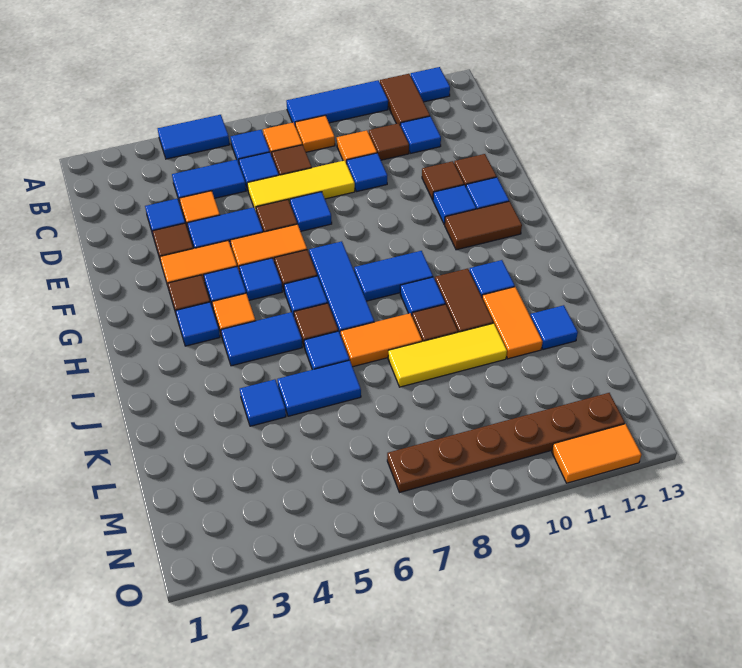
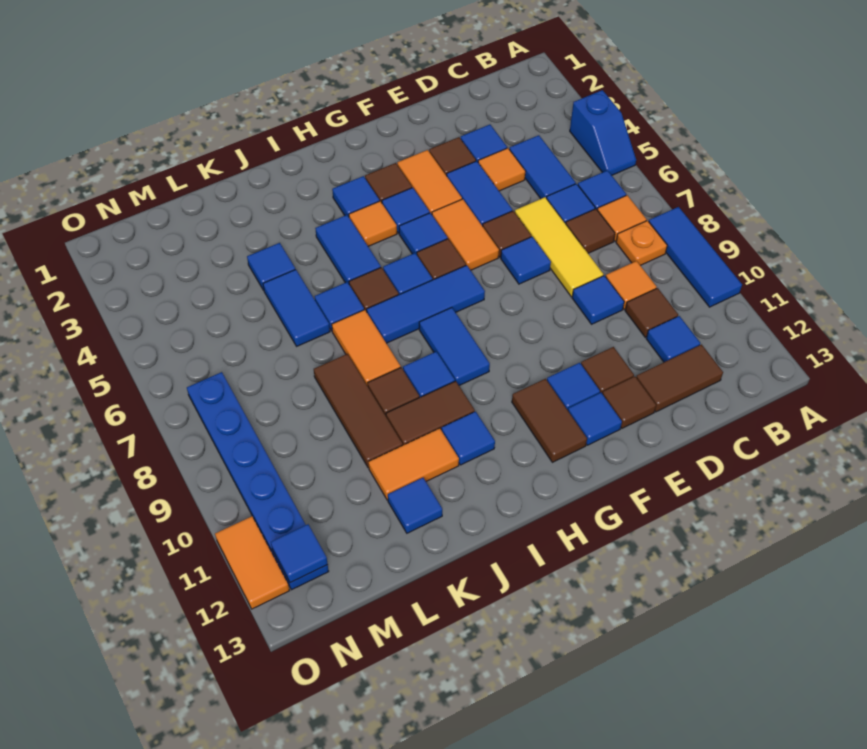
blue 1x2 tile [158,115,230,159] -> blue 1x2 slope [570,90,636,175]
brown 1x2 tile [380,74,430,125] -> brown 1x2 tile moved to [636,345,723,412]
blue 1x1 tile [411,67,450,102] -> blue 1x1 tile moved to [271,524,328,583]
orange 1x1 tile [295,115,335,152] -> orange 1x1 plate [616,221,667,265]
yellow 1x3 tile [388,323,507,387] -> brown 1x3 tile [314,354,403,468]
brown 1x6 plate [387,393,625,492] -> blue 1x6 plate [187,372,329,590]

